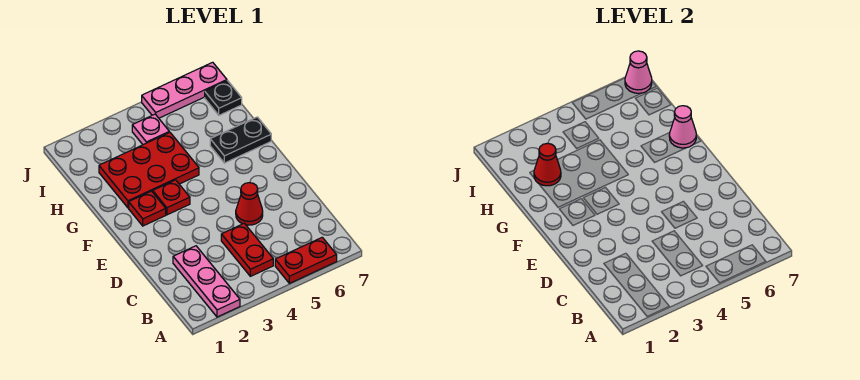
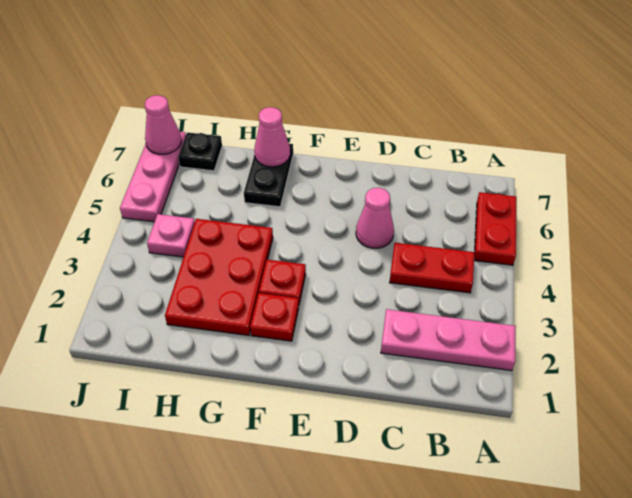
red 1x1 cone [236,183,263,225] -> pink 1x1 cone [356,188,394,248]
red 1x1 cone [534,143,561,186] -> none

